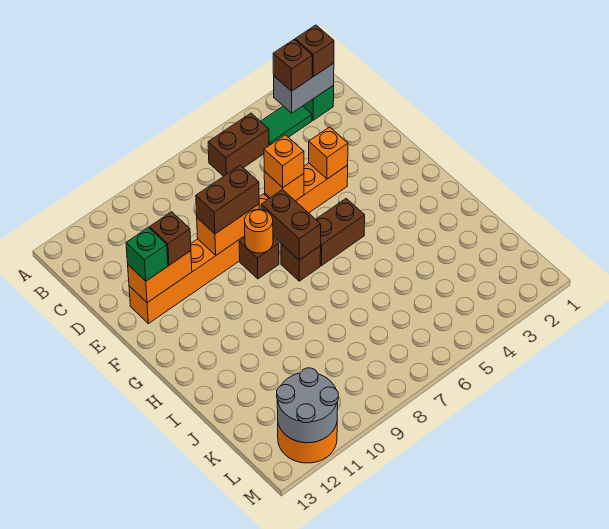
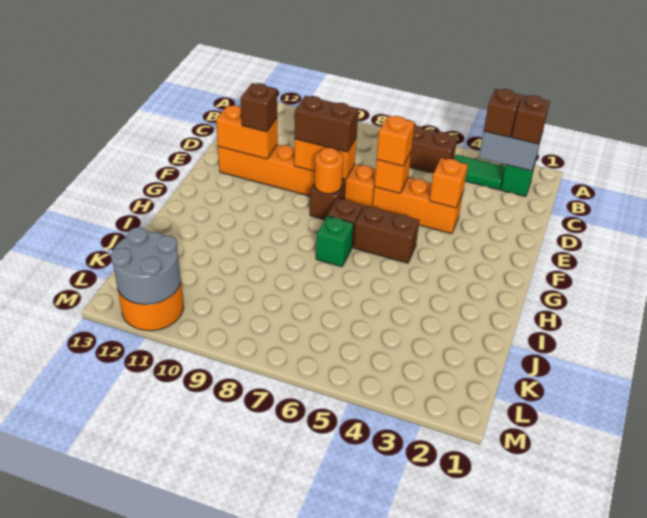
green 1x1 brick [126,228,168,281] -> green 1x1 brick moved to [316,216,353,267]
brown 1x2 brick [261,190,321,260] -> none

